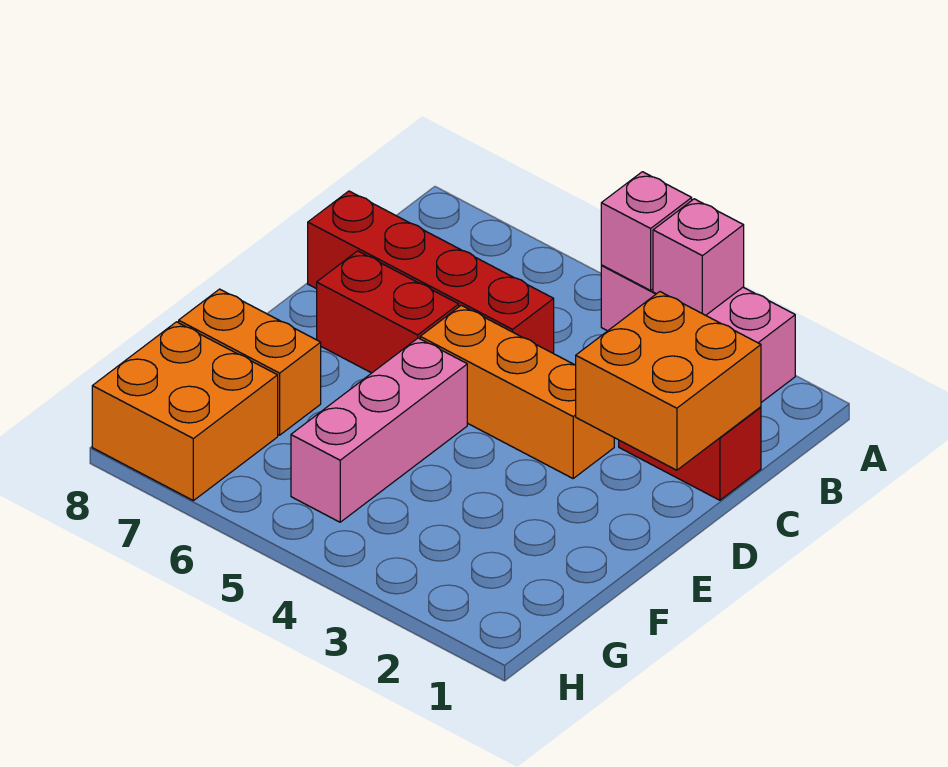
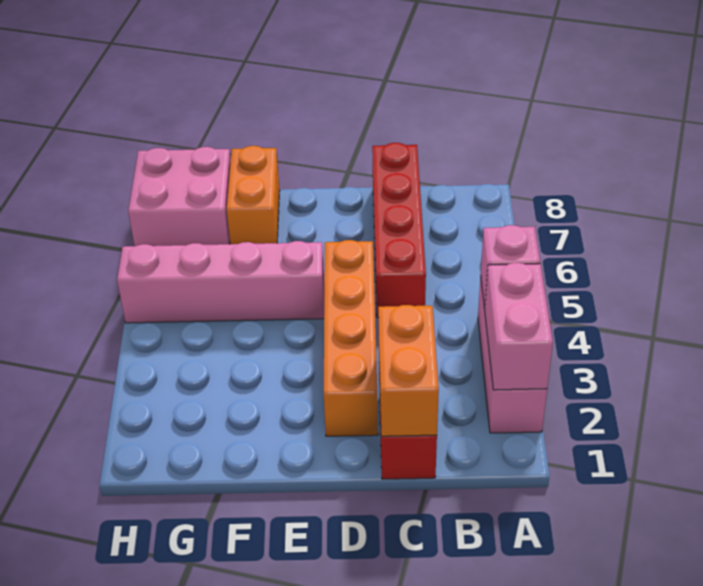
pink 1x1 brick [653,199,744,315] -> pink 1x2 brick [485,263,553,390]
orange 2x2 brick [576,292,761,470] -> orange 1x2 brick [378,305,439,436]
orange 1x3 brick [420,305,614,478] -> orange 1x4 brick [324,240,378,436]
red 1x2 brick [317,251,459,373] -> none
pink 1x3 brick [291,338,467,522] -> pink 1x4 brick [117,241,324,323]
orange 2x2 brick [92,322,278,501] -> pink 2x2 brick [128,147,231,246]

